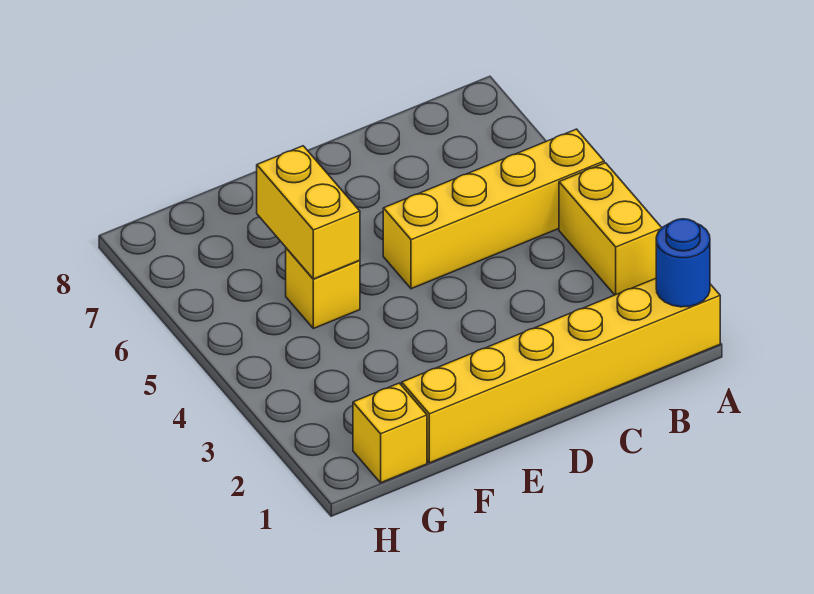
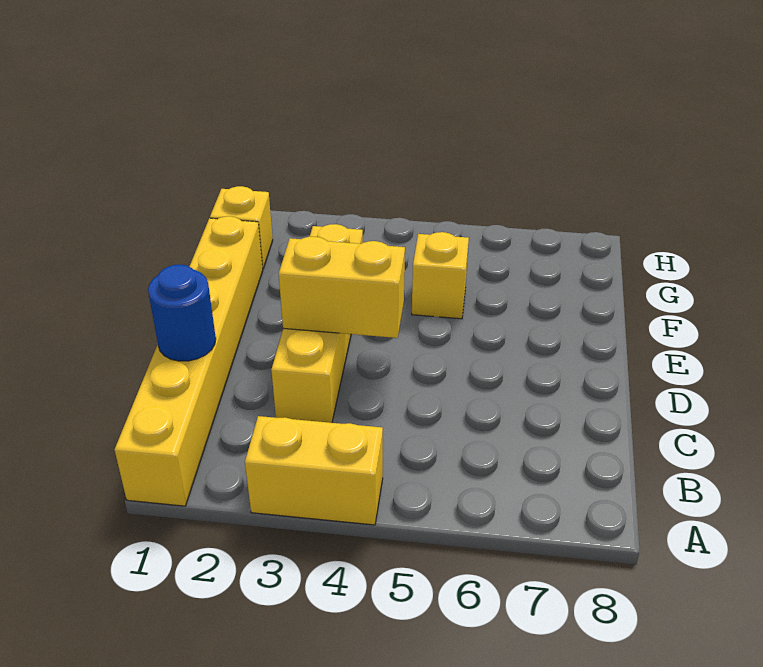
blue 1x1 round brick [656,219,710,307] -> blue 1x1 round brick moved to [148,265,216,361]
yellow 1x4 brick [383,129,604,289] -> yellow 1x4 brick moved to [271,224,363,423]
yellow 1x2 brick [257,146,360,279] -> yellow 1x2 brick moved to [279,237,405,338]

